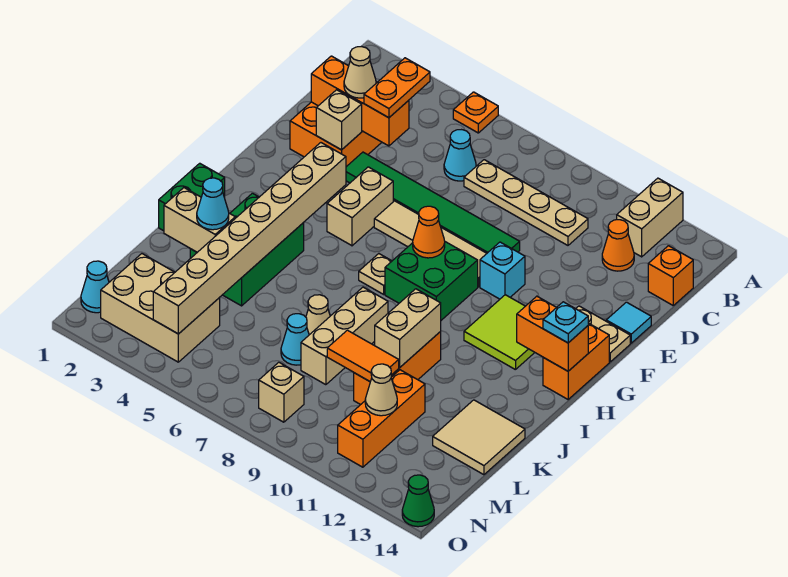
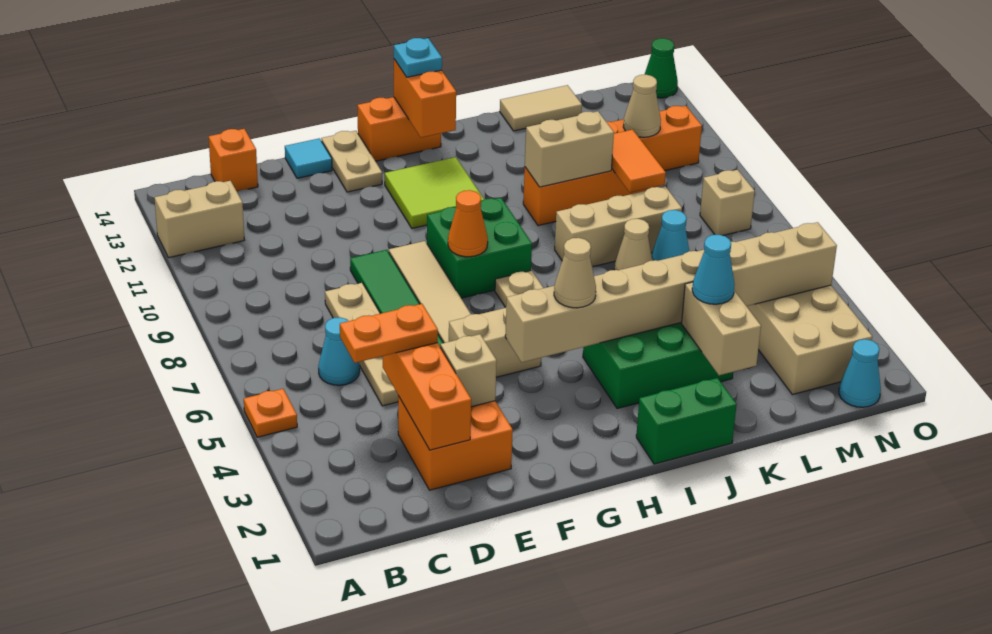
tan 1x4 plate [464,160,588,245] -> tan 1x4 plate moved to [325,283,398,406]
orange 1x1 cone [602,220,634,271] -> none
tan 1x1 cone [344,46,376,98] -> tan 1x1 cone moved to [554,238,596,308]
cyan 1x1 brick [480,242,525,299] -> none
tan 2x2 tile [433,400,525,475] -> tan 1x2 tile [500,85,582,131]

